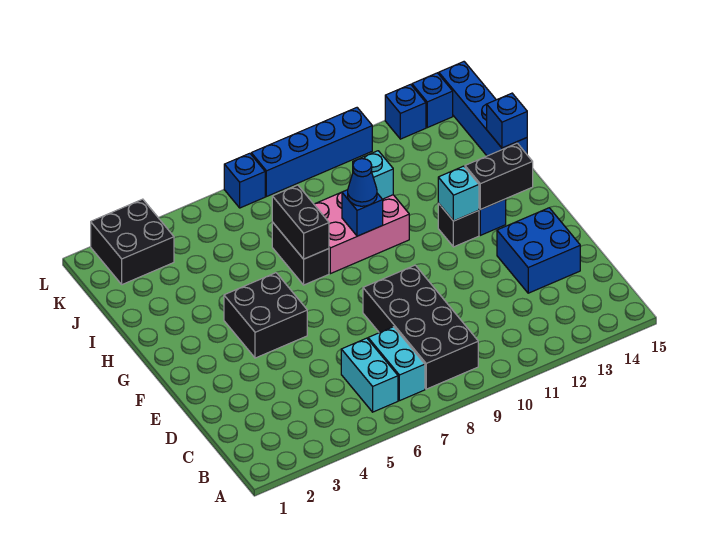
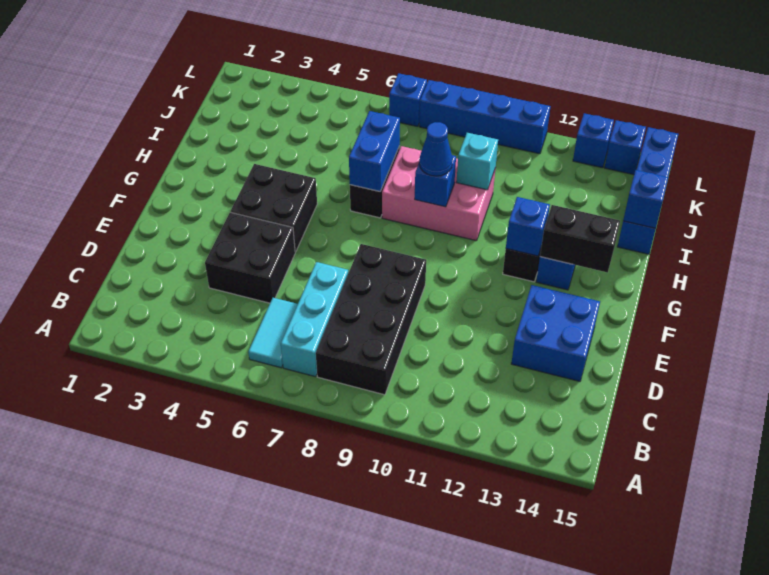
cyan 1x2 brick [341,338,398,412] -> cyan 1x2 tile [248,298,298,368]
cyan 1x2 brick [368,327,425,401] -> cyan 1x3 brick [281,262,348,377]
cyan 1x1 brick [438,166,479,221] -> blue 1x1 brick [506,197,550,256]
black 1x2 brick [272,185,329,259] -> blue 1x2 brick [349,111,400,191]
black 2x2 brick [91,199,174,285] -> black 2x2 brick moved to [205,212,295,303]

